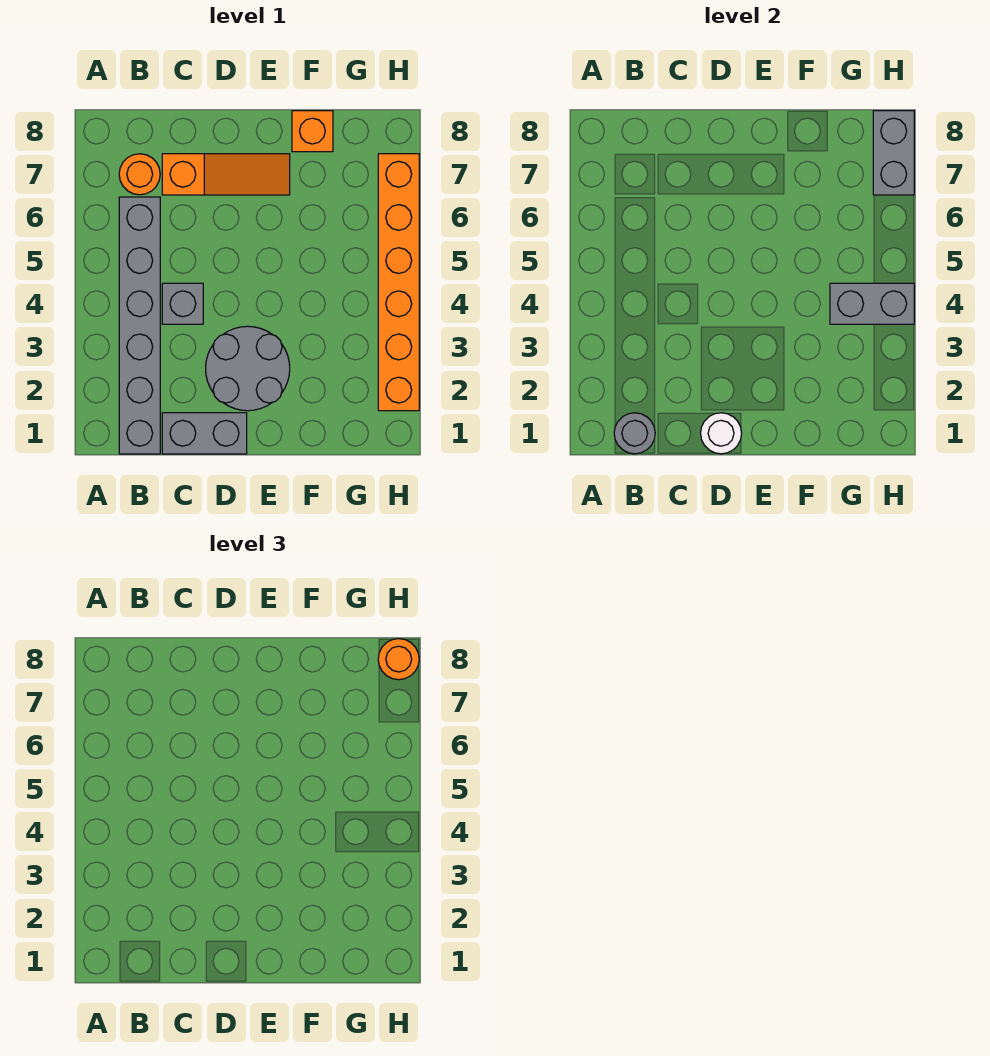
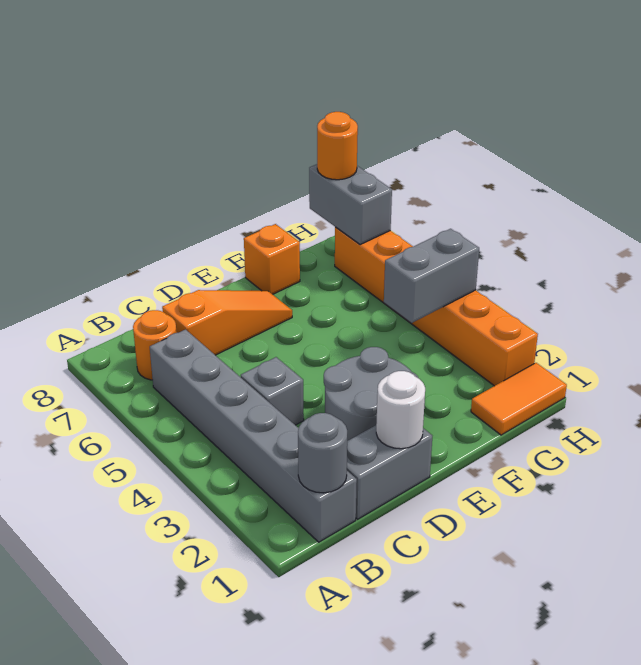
none -> orange 1x2 tile [471,363,567,435]

